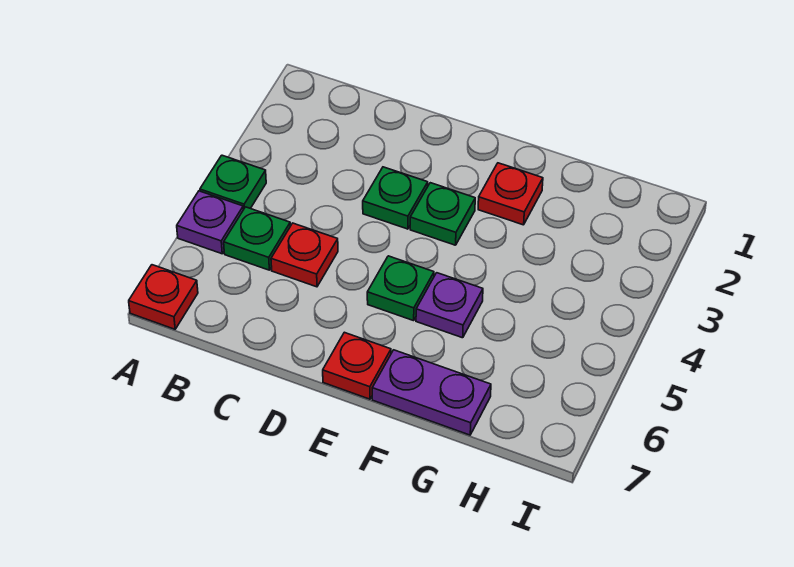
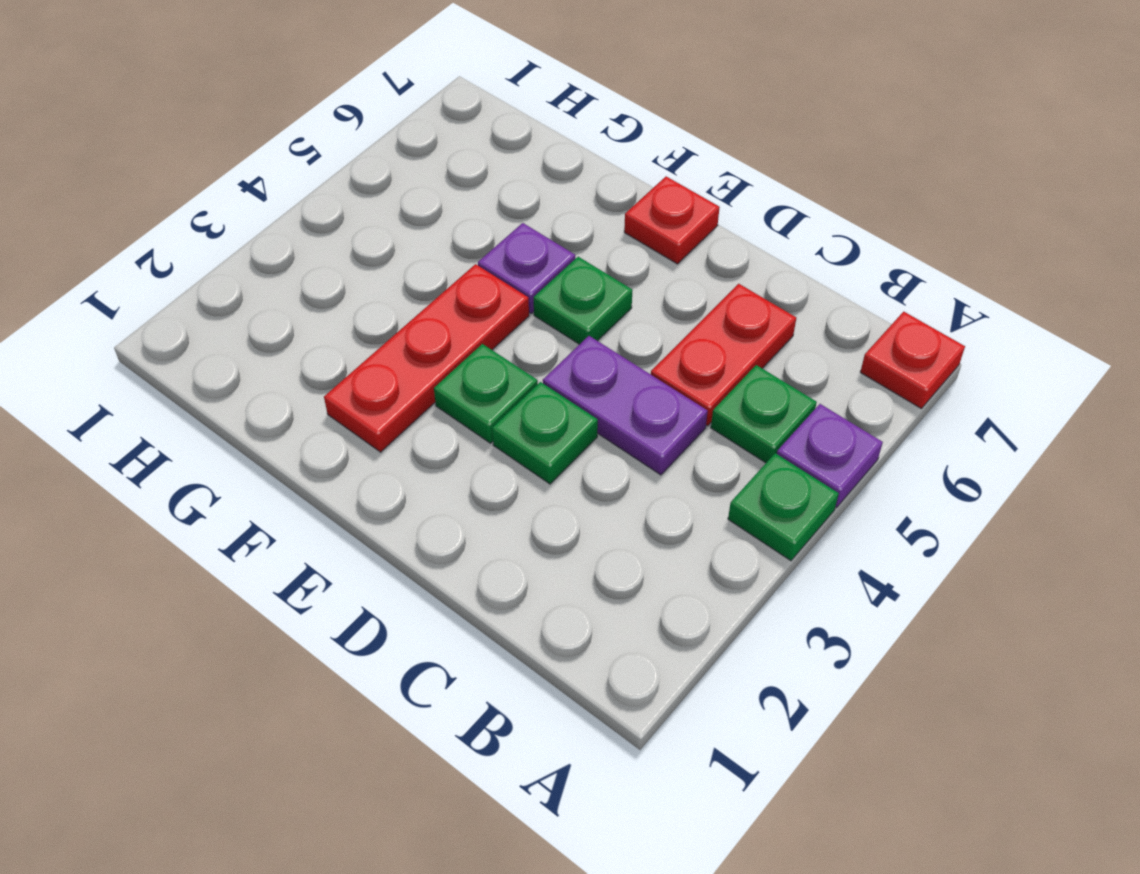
red 1x1 plate [271,223,338,287] -> red 1x2 plate [651,284,796,426]
red 1x1 plate [478,163,543,225] -> red 1x3 plate [324,264,529,452]
purple 1x2 plate [372,350,491,435] -> purple 1x2 plate moved to [543,336,708,475]

